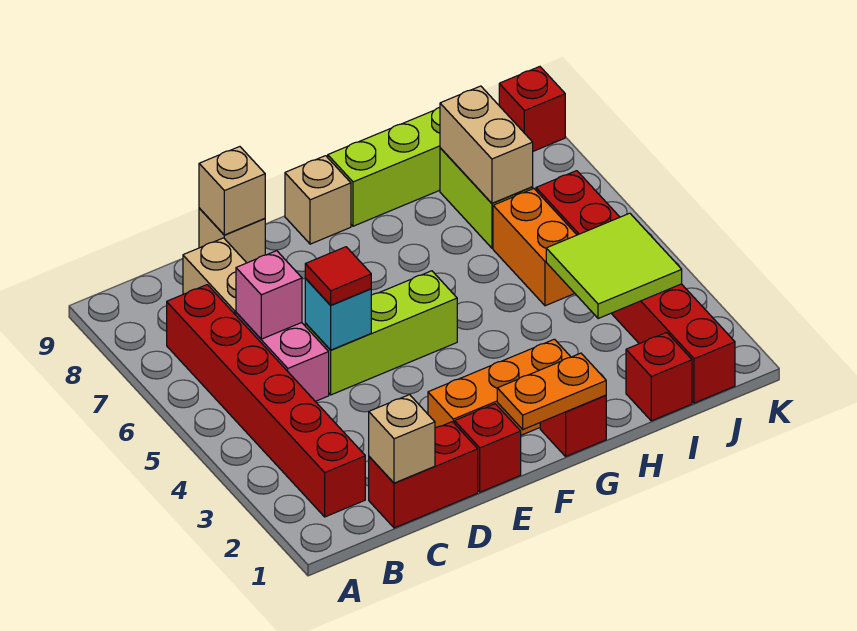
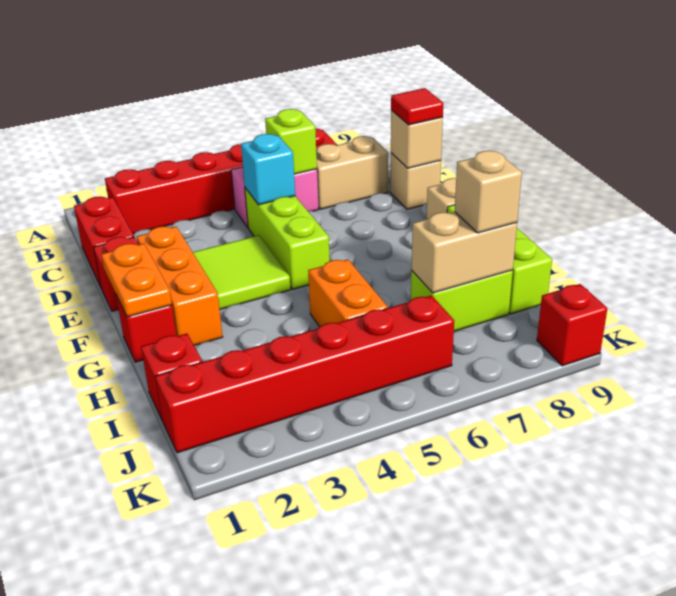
tan 1x1 brick [369,395,435,483] -> tan 1x1 brick moved to [455,151,522,233]
pink 1x1 brick [236,251,302,339] -> lime 1x1 brick [265,109,317,174]
red 1x1 tile [305,247,371,305] -> red 1x1 tile moved to [391,88,443,125]
lime 2x2 tile [546,213,682,319] -> lime 2x2 tile moved to [193,235,291,309]
orange 1x2 brick [493,189,577,306] -> orange 1x2 brick turned to [308,259,388,327]

